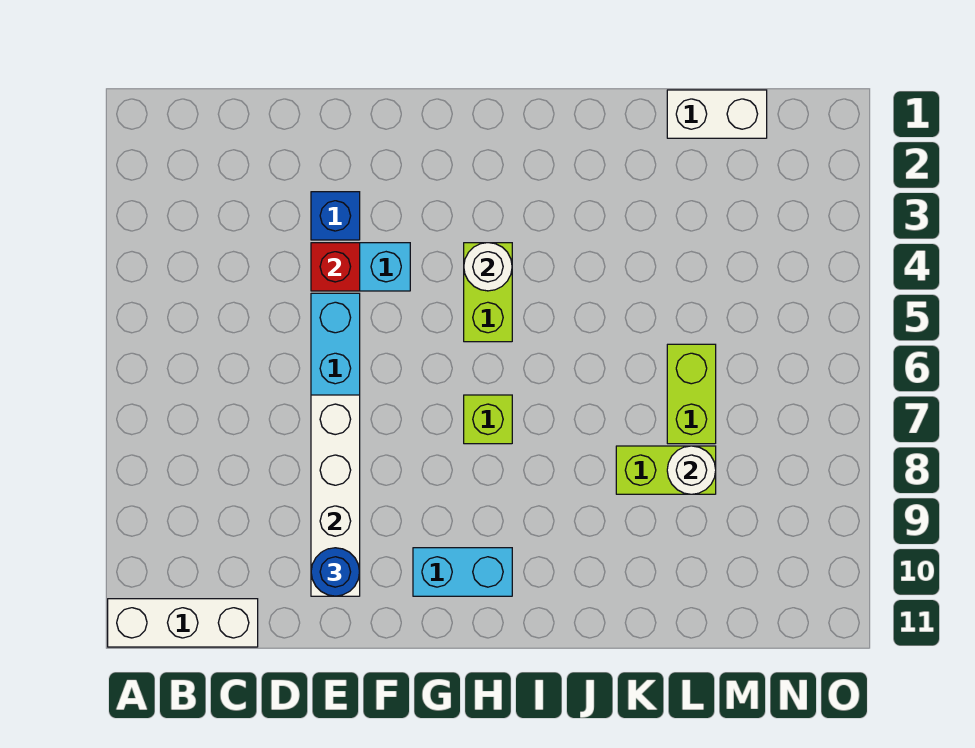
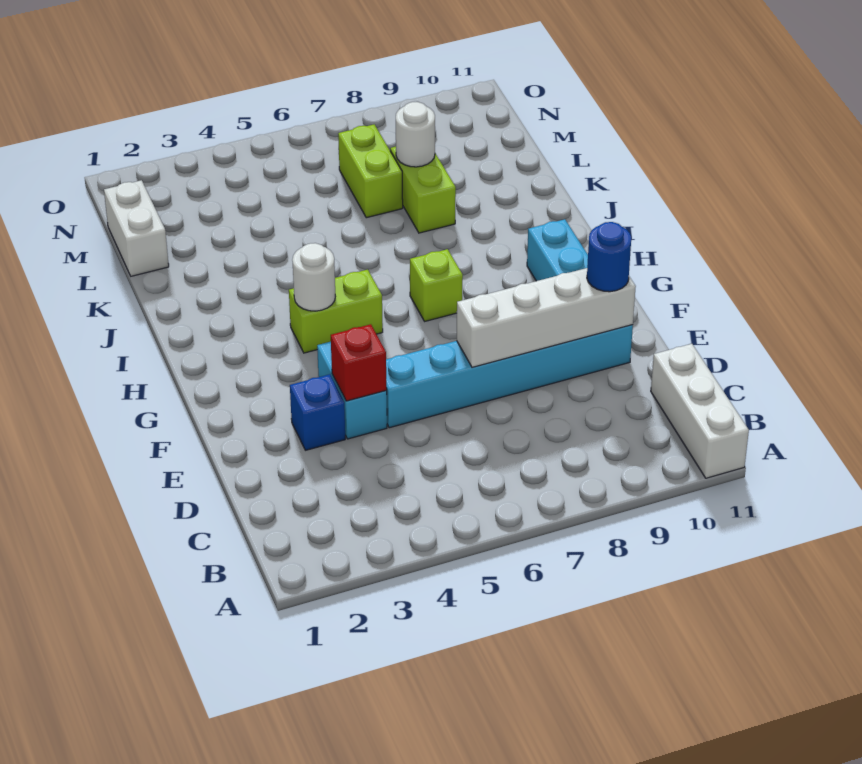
lime 1x2 brick [667,344,716,444] -> lime 1x2 brick turned to [338,124,403,218]

